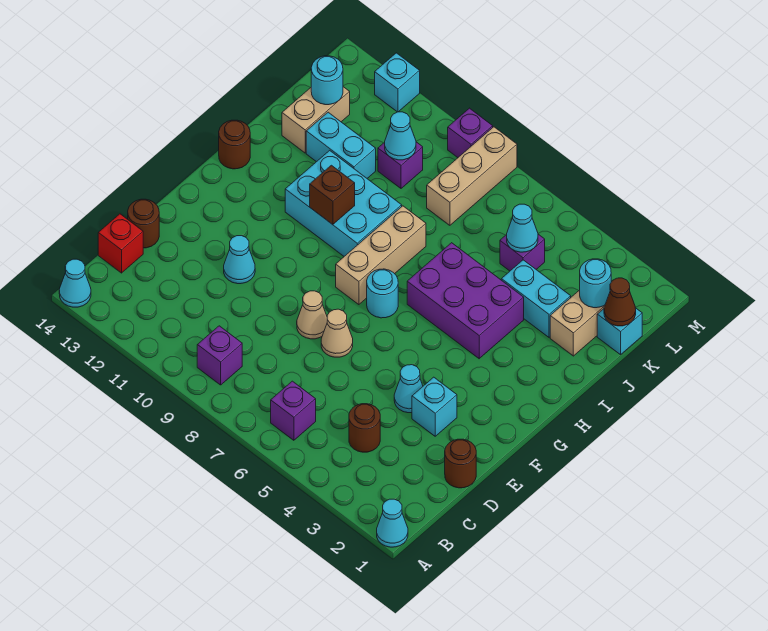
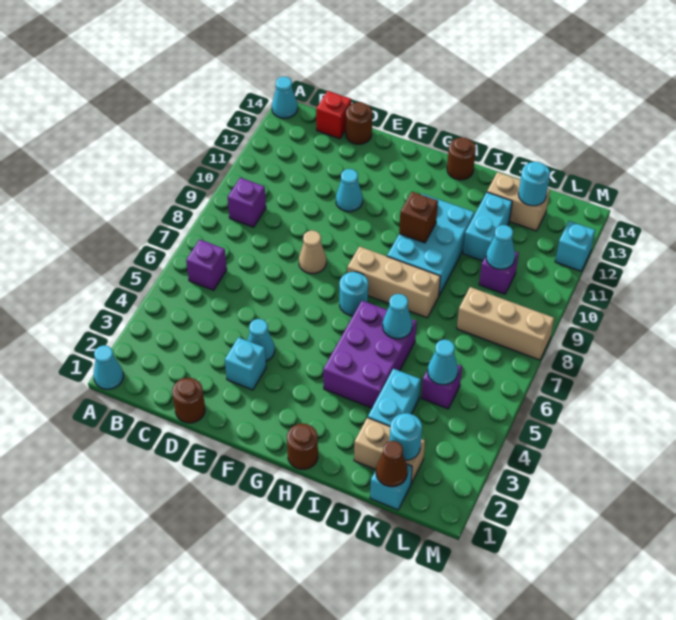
brown 1x1 round brick [349,404,380,452] -> brown 1x1 round brick moved to [287,424,318,469]
tan 1x1 cone [321,309,353,357] -> none
none -> cyan 1x1 cone [383,294,412,339]
purple 1x1 brick [448,108,493,157] -> none

